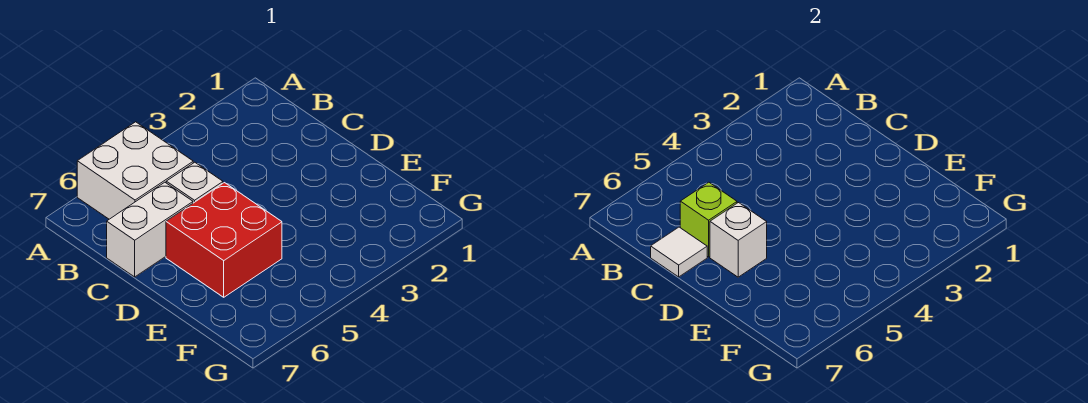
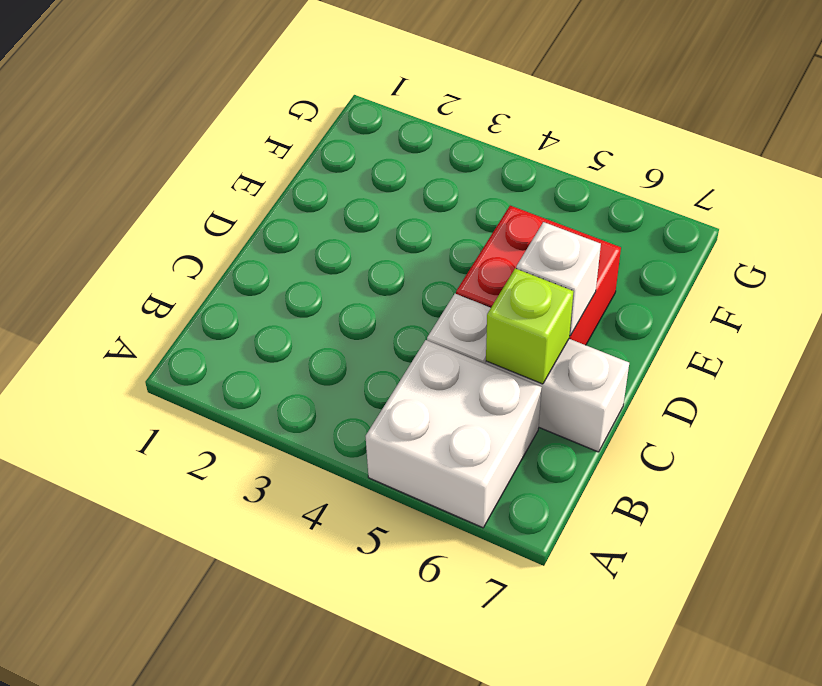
white 1x1 tile [651,227,707,277] -> none

